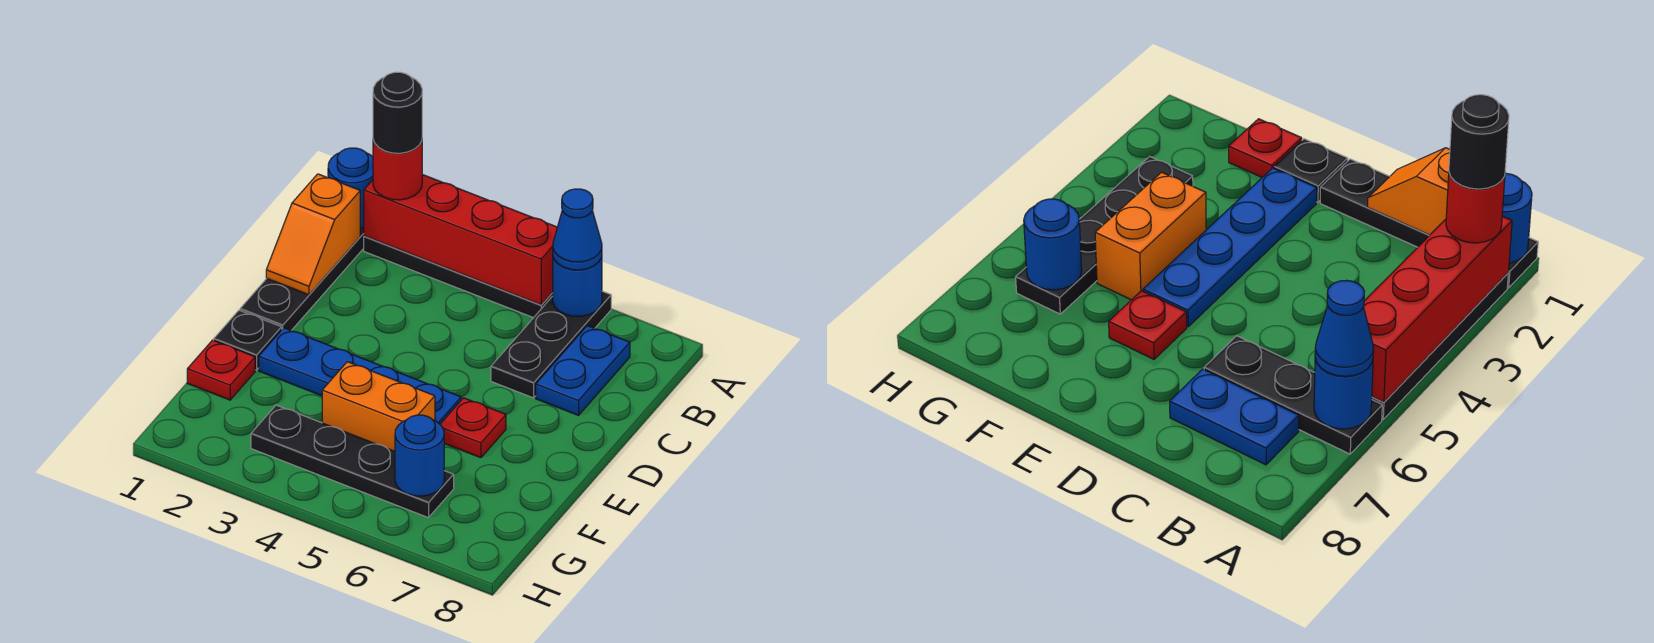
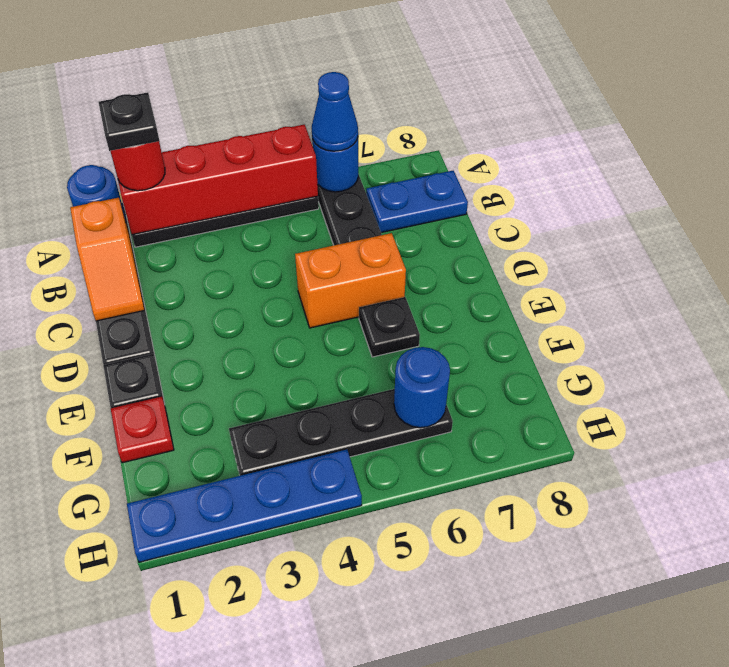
black 1x1 round brick [373,72,422,153] -> black 1x1 plate [98,92,159,151]
blue 1x2 plate [536,326,630,415] -> blue 1x2 plate turned to [366,171,468,233]
blue 1x4 plate [259,328,461,424] -> blue 1x4 plate moved to [127,450,362,562]
red 1x1 plate [440,398,506,458] -> black 1x1 plate [359,297,420,357]
orange 1x2 brick [322,362,435,451] -> orange 1x2 brick moved to [295,233,406,328]

